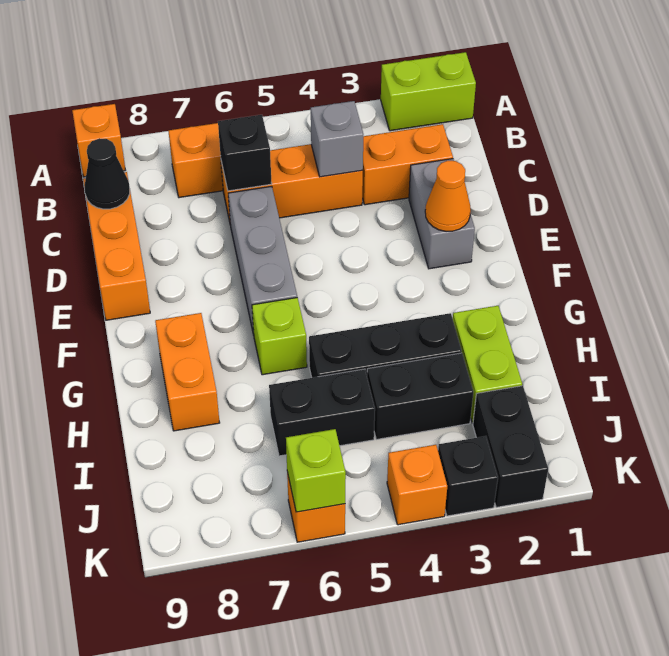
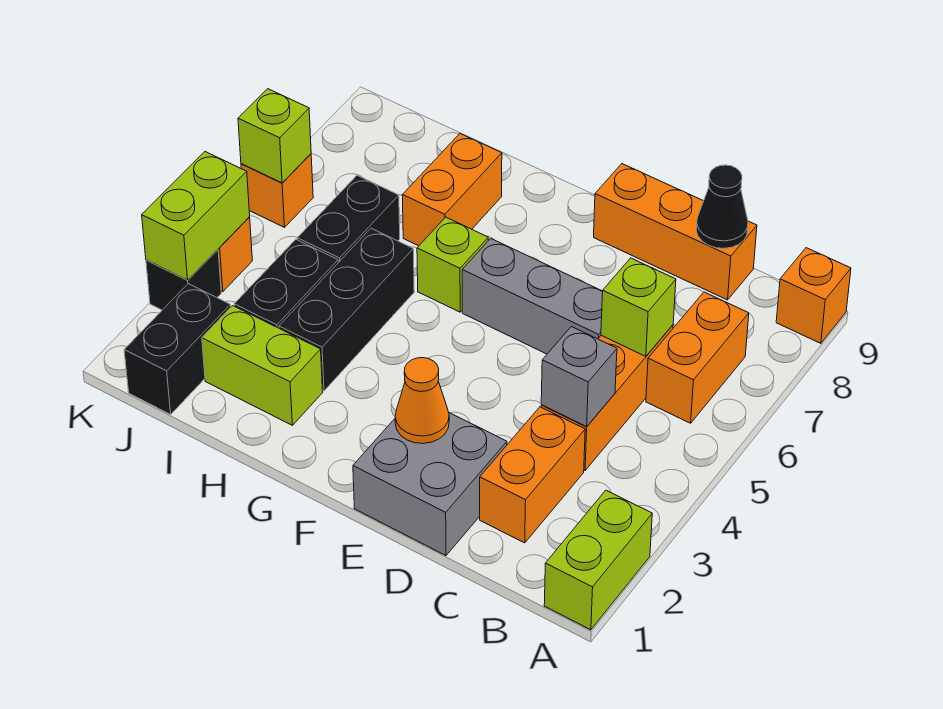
black 1x1 brick [218,115,272,191] -> lime 1x1 brick [601,258,676,356]
grey 1x2 brick [409,159,475,269] -> grey 2x2 brick [353,413,507,556]
orange 1x2 brick [155,313,220,431] -> orange 1x2 brick turned to [402,134,502,246]
black 1x2 brick [473,386,548,507] -> black 1x2 brick turned to [124,284,231,414]
none -> lime 1x2 brick [142,152,250,280]

